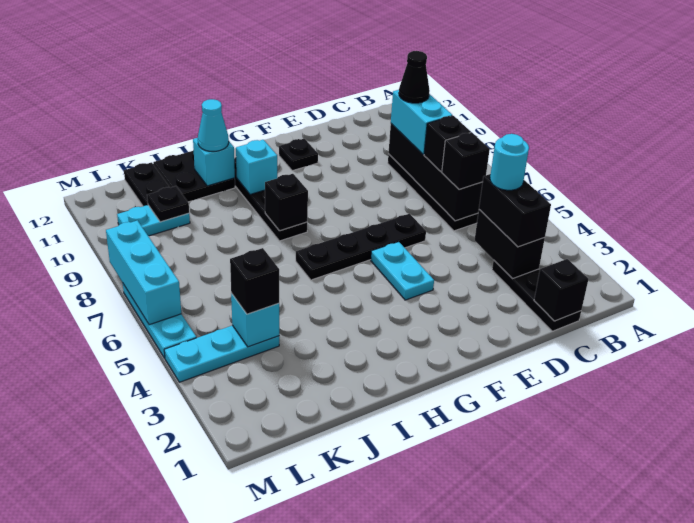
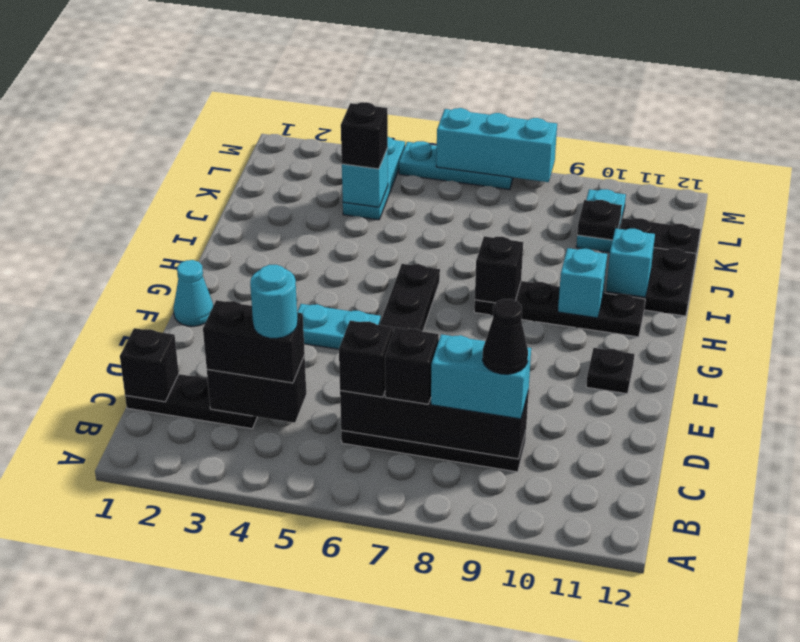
cyan 1x1 cone [198,99,229,151] -> cyan 1x1 cone moved to [173,260,213,326]

